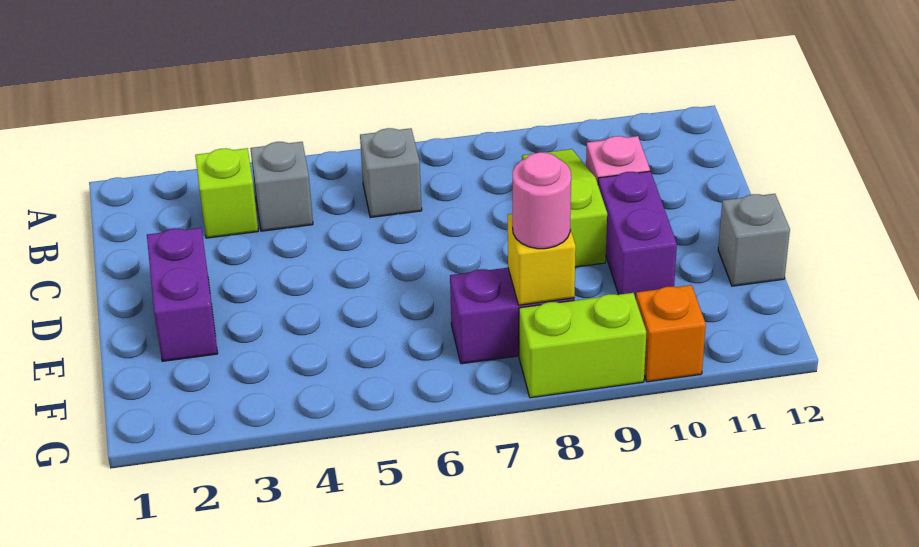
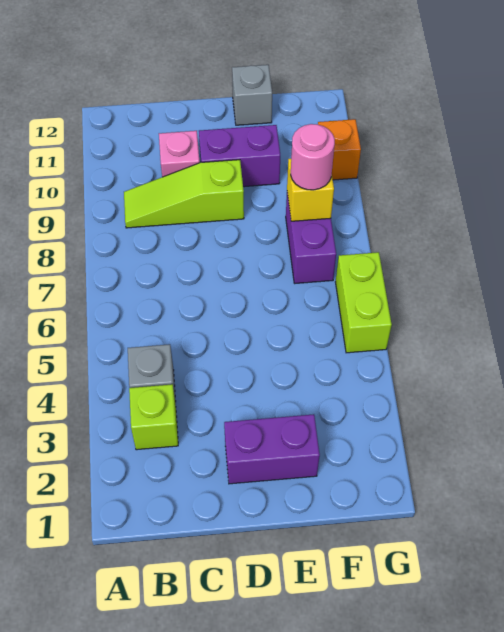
grey 1x1 brick [360,128,422,217] -> none
lime 1x2 brick [519,293,647,398] -> lime 1x2 brick moved to [336,252,392,353]

